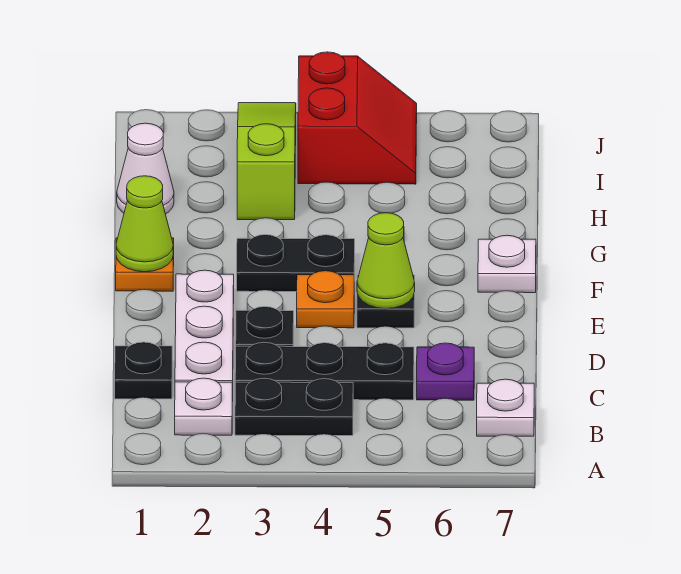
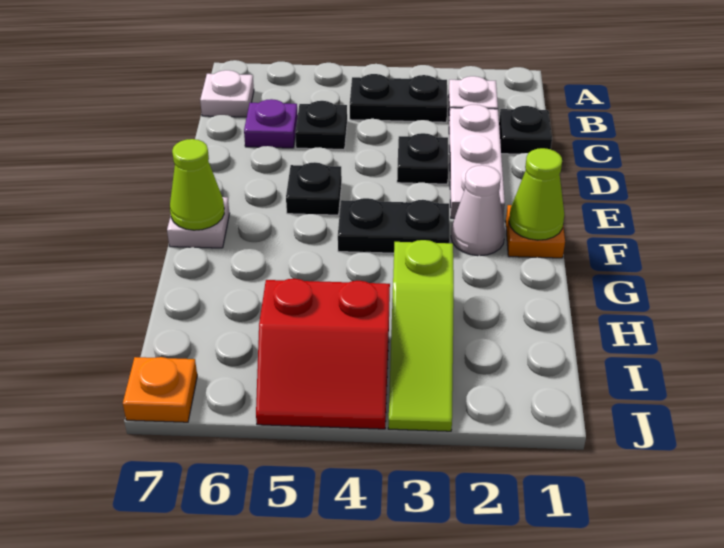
black 1x3 plate [235,343,414,400] -> black 1x1 plate [295,101,347,149]
orange 1x1 plate [297,271,354,328] -> orange 1x1 plate moved to [123,357,197,422]
lime 1x1 cone [357,213,415,309] -> lime 1x1 cone moved to [170,139,224,230]
white 1x1 cone [117,123,174,214] -> white 1x1 cone moved to [451,165,505,256]
red 2x2 slope [298,52,417,184] -> red 2x2 slope turned to [256,279,390,429]

